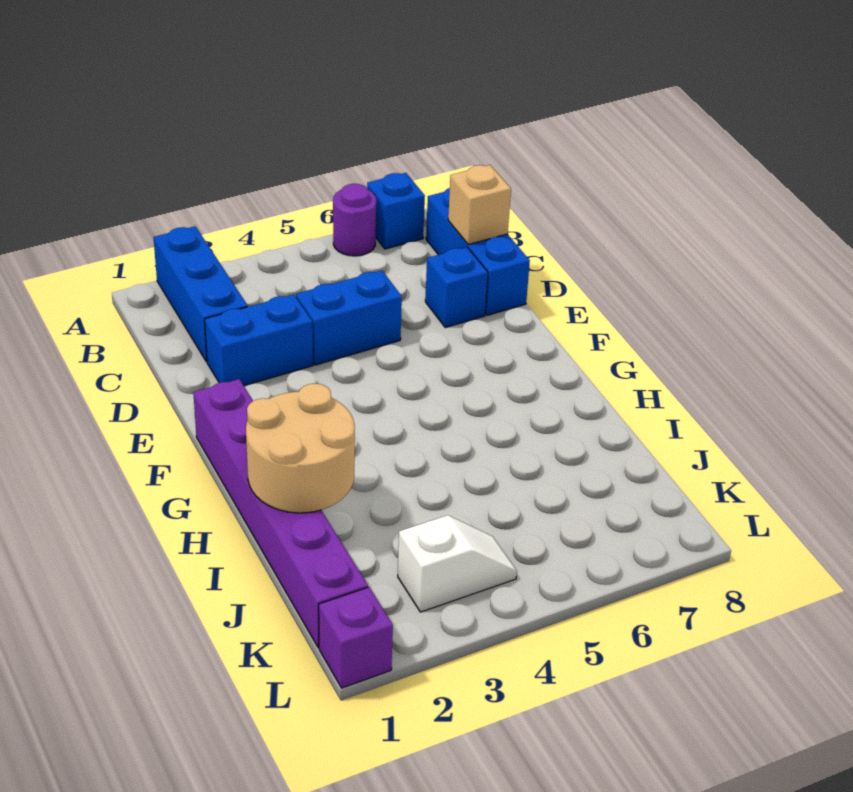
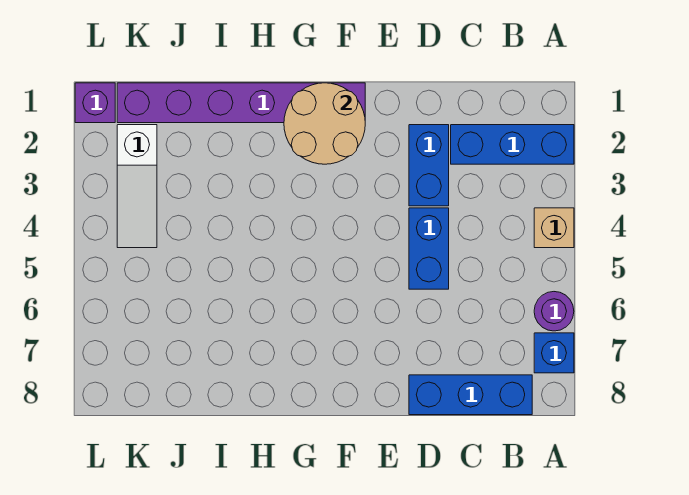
tan 1x1 brick [448,165,511,245] -> tan 1x1 brick moved to [534,208,574,248]
blue 1x1 brick [425,247,488,328] -> none
tan 2x2 round brick [246,384,355,513] -> tan 2x2 round brick moved to [284,83,365,164]
white 1x2 slope [398,515,517,612] -> white 1x3 slope [117,125,157,248]

